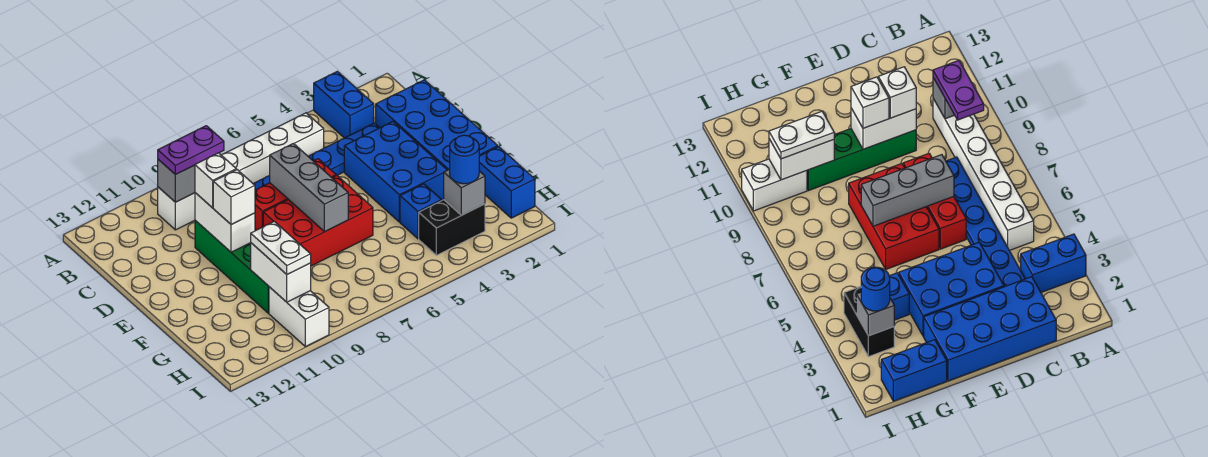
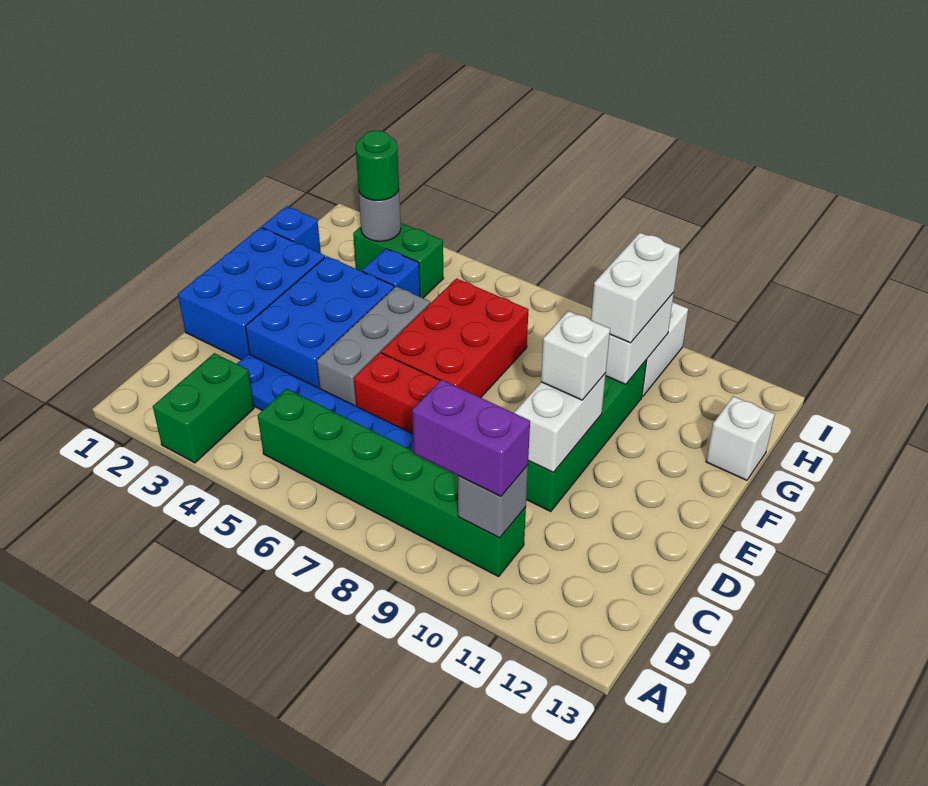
blue 1x2 brick [314,71,374,138] -> green 1x2 brick [153,353,254,463]
white 1x6 brick [158,113,324,230] -> green 1x6 brick [258,389,526,577]
purple 1x2 plate [158,126,224,175] -> purple 1x2 brick [412,380,530,497]
blue 2x4 brick [376,80,498,170] -> blue 2x3 brick [178,227,325,360]
grey 1x3 brick [270,143,348,232] -> grey 1x3 brick moved to [317,287,430,406]
white 1x1 brick [195,153,236,208] -> white 1x1 brick moved to [706,396,775,480]
red 2x3 brick [263,175,373,266] -> red 2x3 brick turned to [381,279,528,398]
blue 1x2 brick [479,147,535,218] -> blue 1x1 brick [262,206,321,253]
white 1x2 plate [251,221,311,274] -> white 1x2 brick [591,233,680,343]
black 1x2 brick [419,200,485,255] -> green 1x2 brick [353,223,443,298]
grey 1x1 brick [444,169,485,215] -> grey 1x1 round brick [359,190,401,241]
blue 1x1 round brick [450,135,479,184] -> green 1x1 round brick [356,130,399,201]

